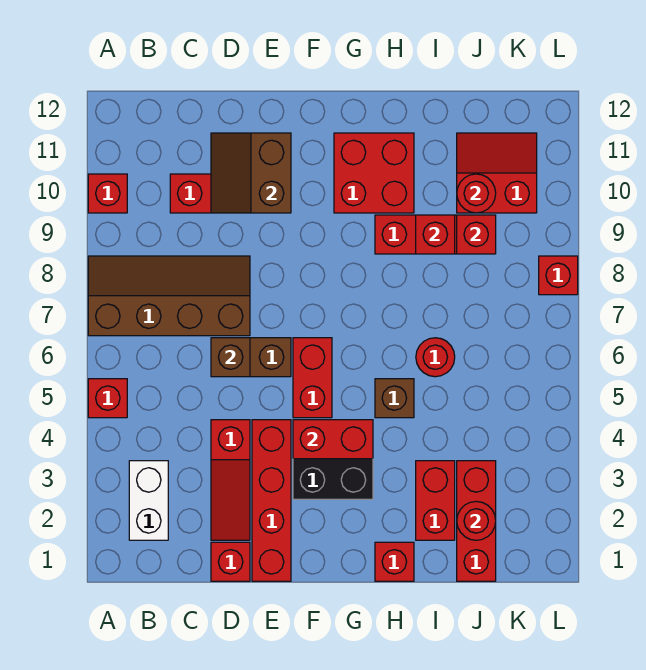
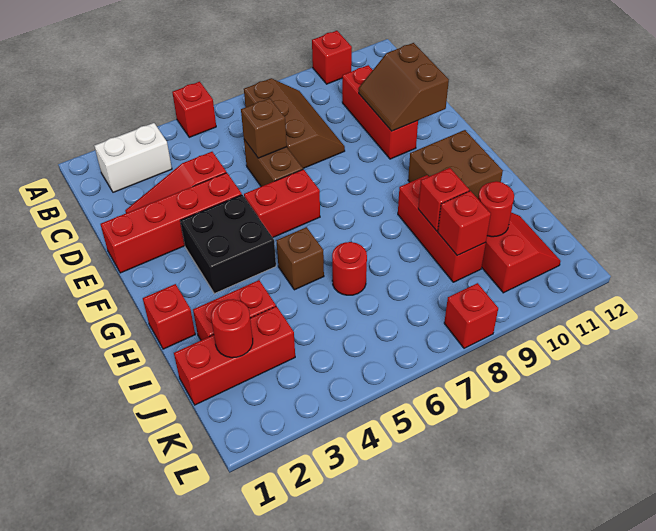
brown 2x4 slope [88,256,250,336] -> brown 2x3 slope [244,78,345,168]
red 1x1 brick [211,542,250,581] -> none
brown 2x2 slope [211,133,291,213] -> brown 2x2 slope turned to [359,43,449,131]
red 1x2 brick [293,420,373,459] -> none
red 2x2 brick [334,133,414,213] -> brown 2x2 brick [408,130,503,199]

